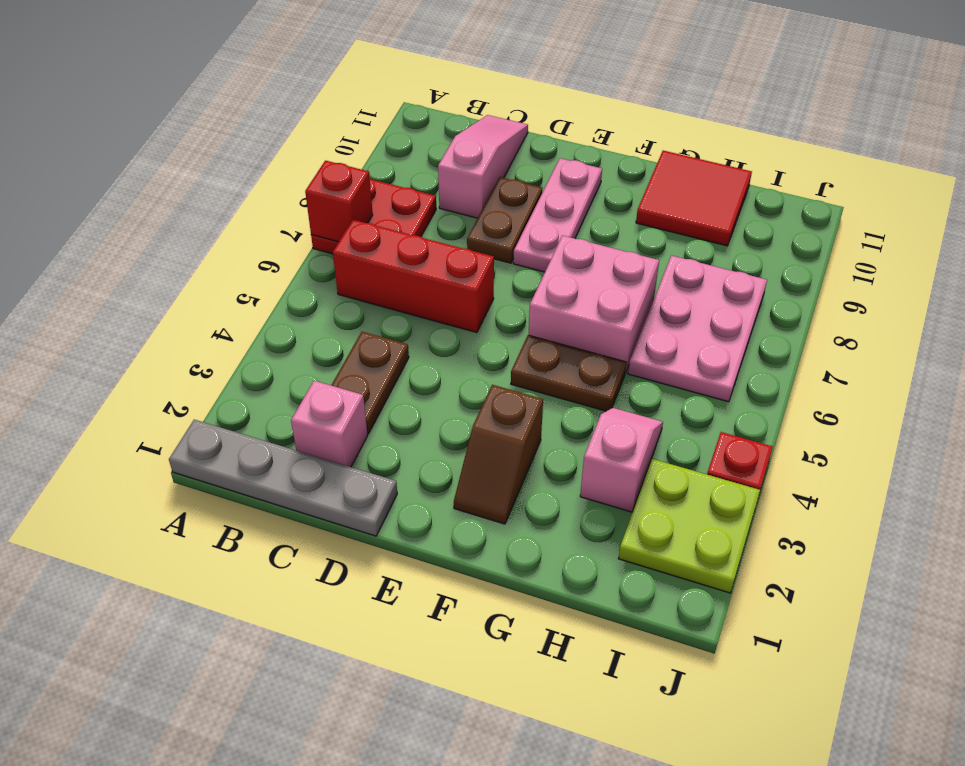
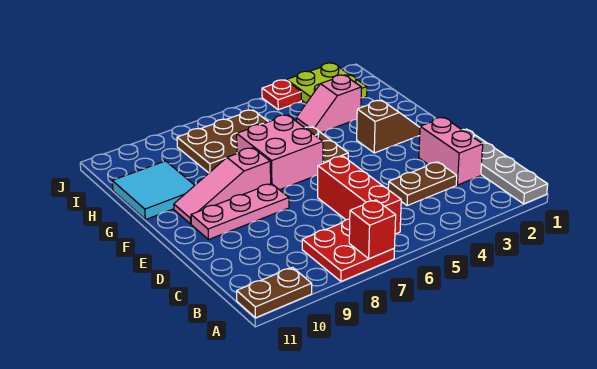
pink 1x1 brick [291,381,368,467] -> pink 1x2 brick [419,117,483,185]
pink 1x3 slope [438,115,528,218] -> pink 1x3 slope moved to [174,148,271,224]
brown 1x2 plate [467,177,542,263] -> brown 1x2 plate moved to [237,267,312,318]
red 2x2 tile [636,151,752,246] -> cyan 2x2 tile [112,161,195,220]
pink 2x3 plate [628,255,767,402] -> brown 2x3 plate [177,110,268,173]

